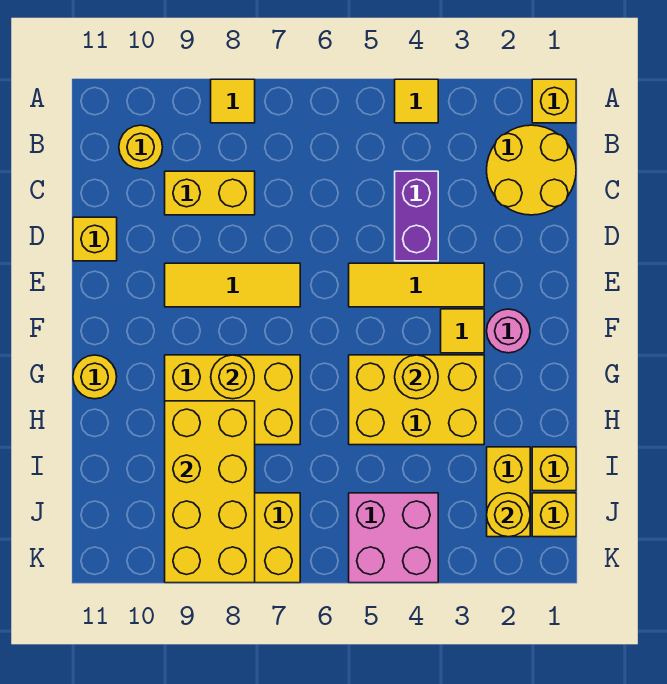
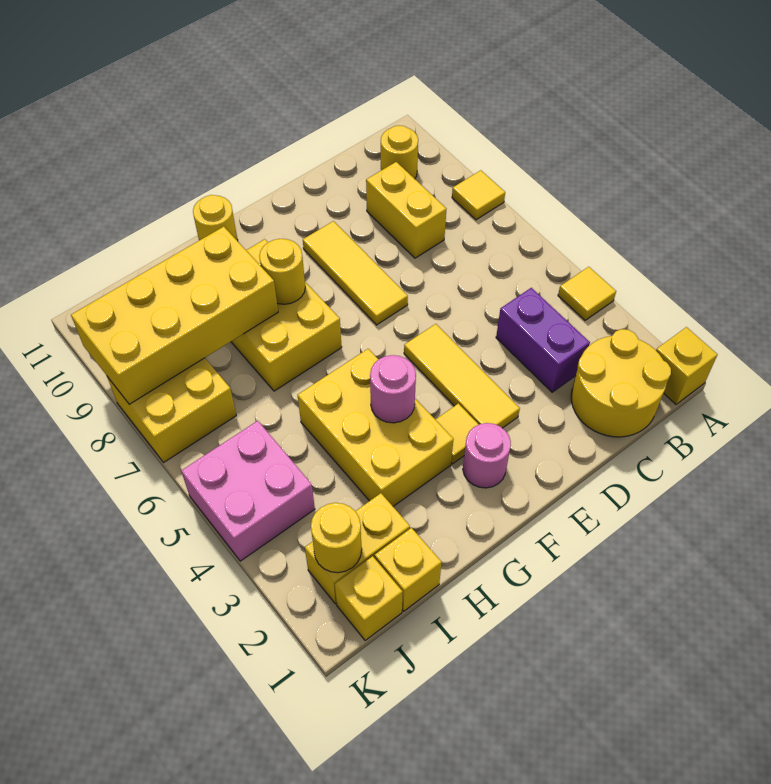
purple 1x2 brick [395,171,438,261] -> purple 1x2 brick turned to [496,288,590,392]
yellow 1x1 brick [73,217,117,261] -> none
yellow 1x1 round brick [395,355,438,399] -> pink 1x1 round brick [370,355,416,423]

